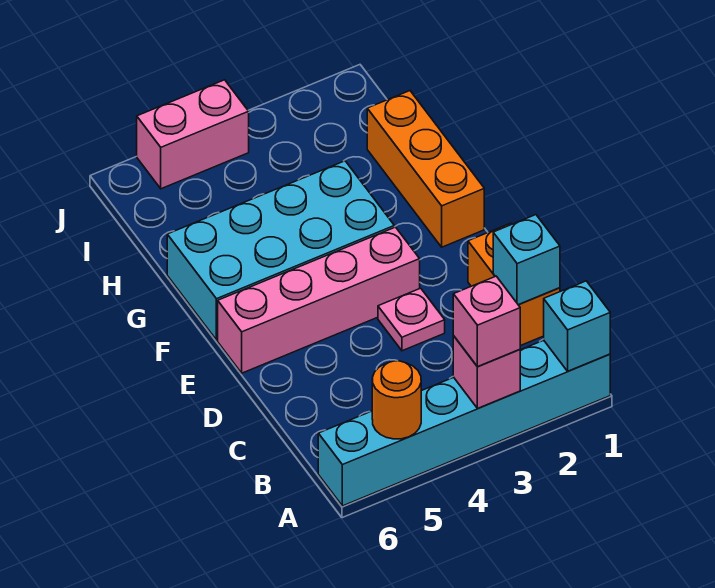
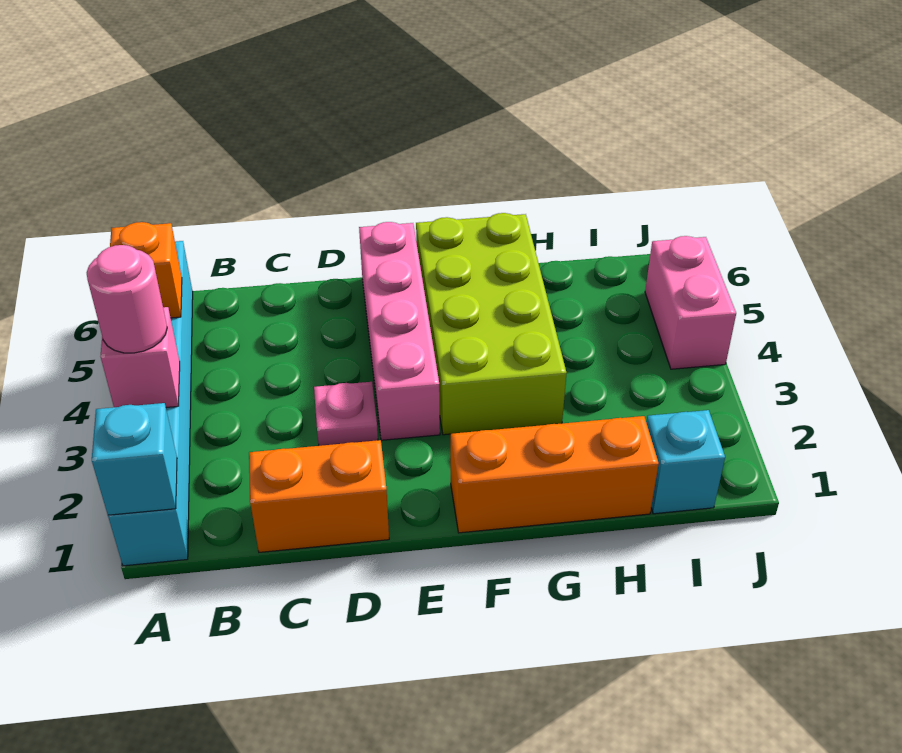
pink 1x1 brick [453,276,520,367] -> pink 1x1 round brick [87,245,167,353]
orange 1x1 round brick [372,361,421,439] -> orange 1x1 brick [110,222,182,318]
cyan 1x1 brick [493,215,560,305] -> cyan 1x1 brick moved to [646,410,725,514]
cyan 2x4 brick [167,161,394,340] -> lime 2x4 brick [416,213,567,435]

